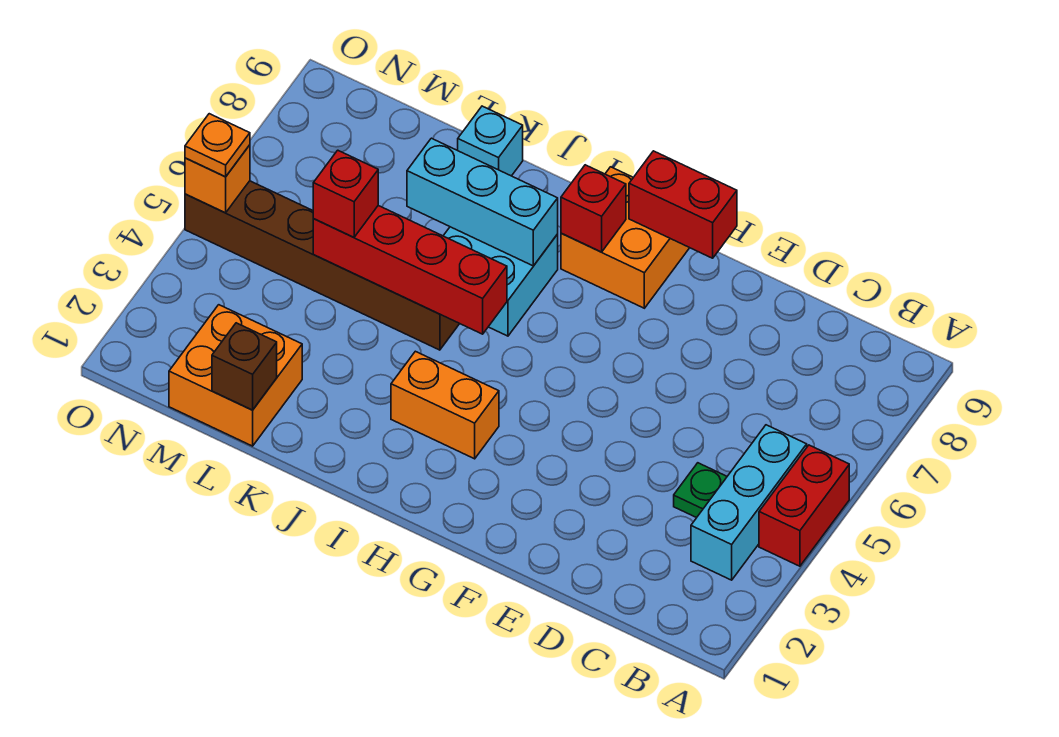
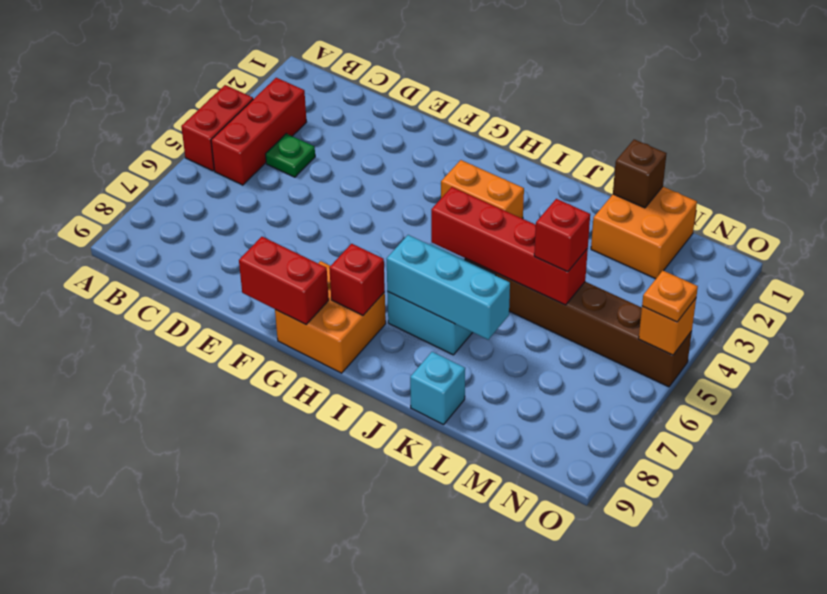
cyan 1x3 brick [691,425,807,580] -> red 1x3 brick [211,78,307,185]

